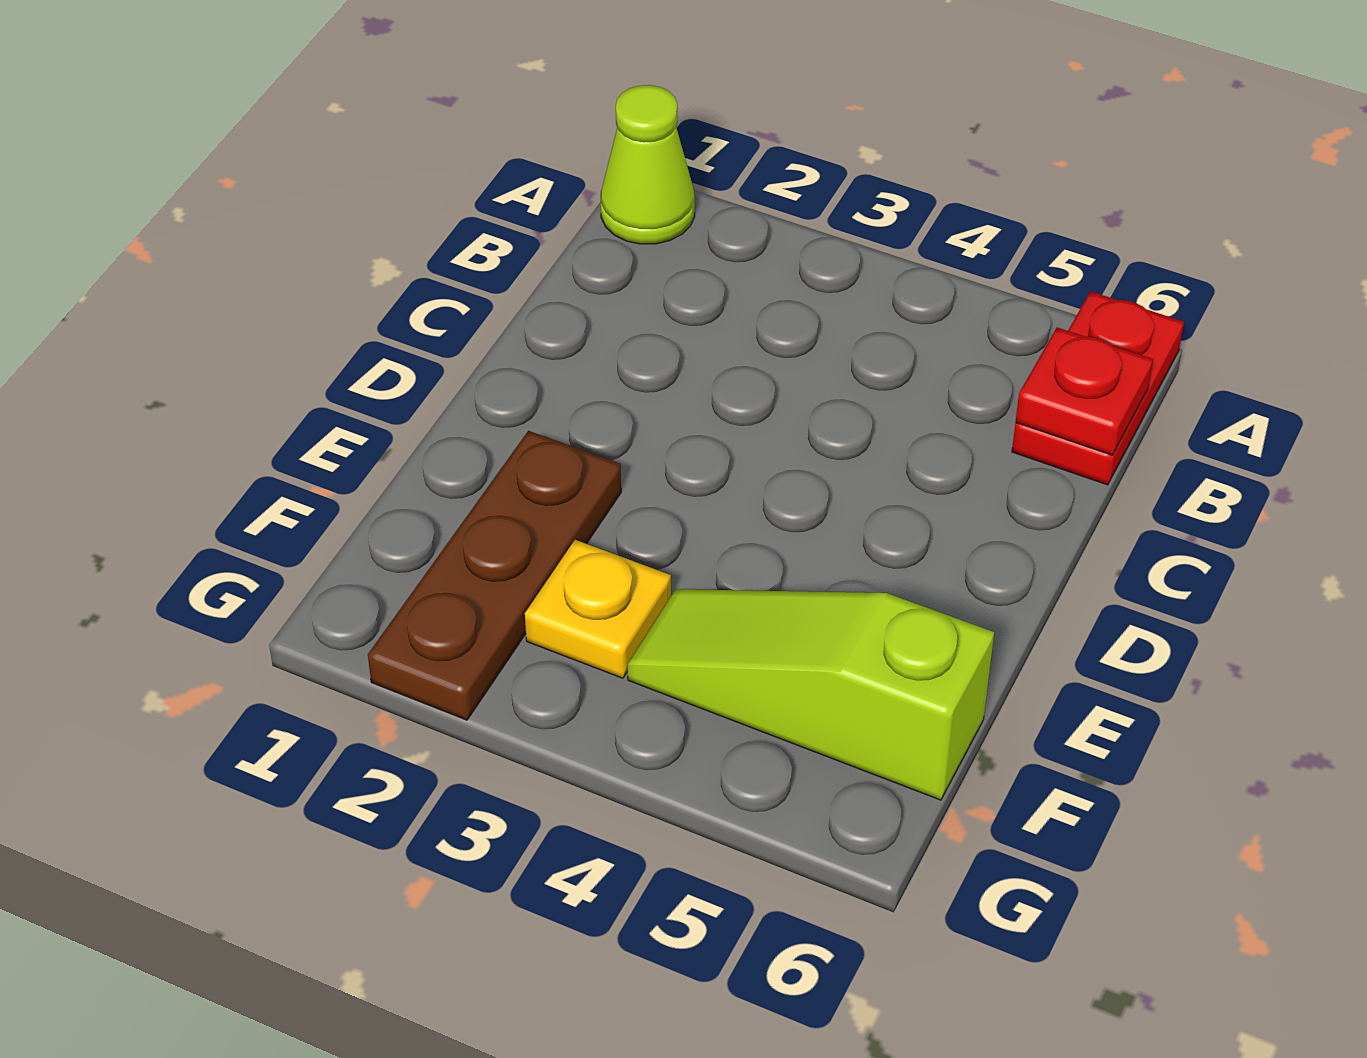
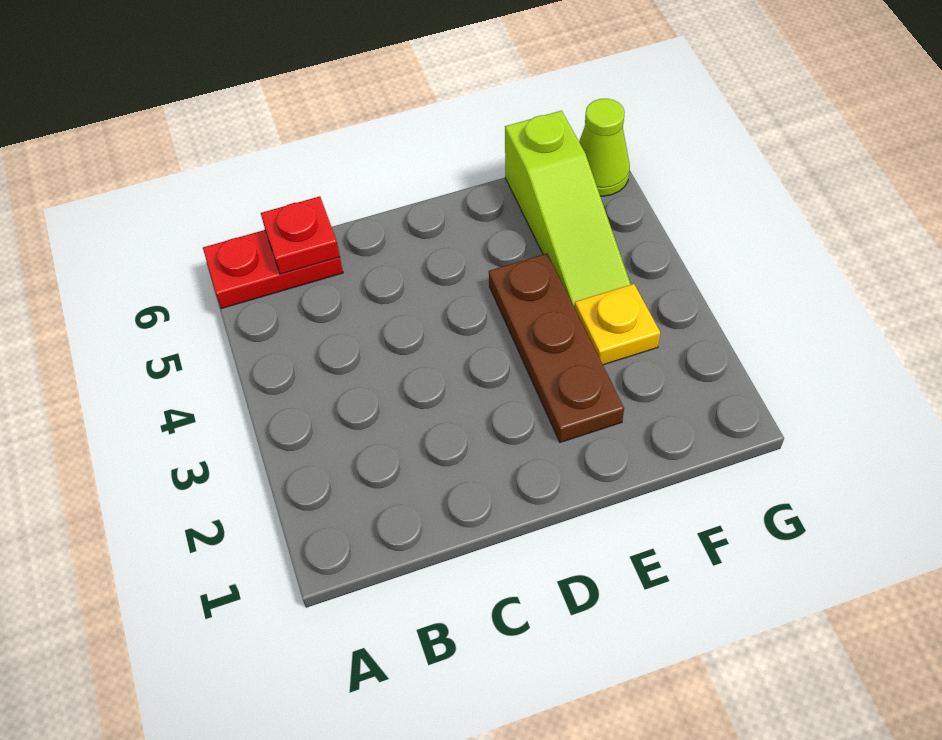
lime 1x1 cone [601,85,695,244] -> lime 1x1 cone moved to [579,99,630,196]
brown 1x3 plate [368,431,621,720] -> brown 1x3 plate turned to [489,254,624,442]

